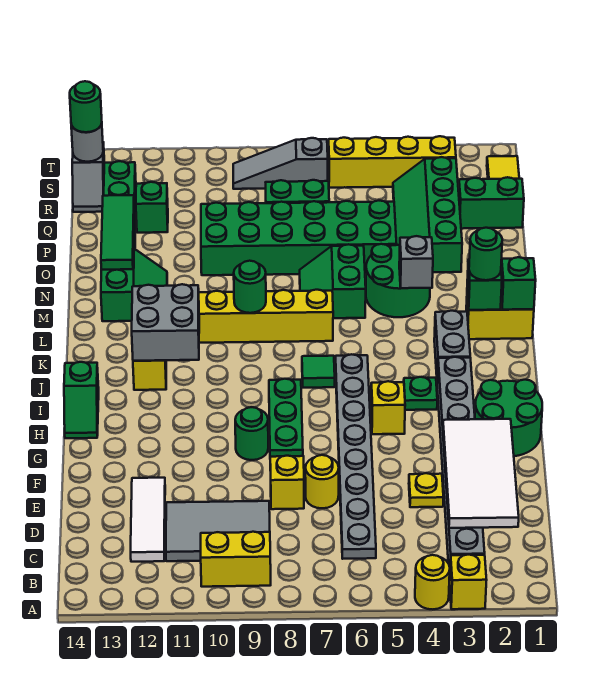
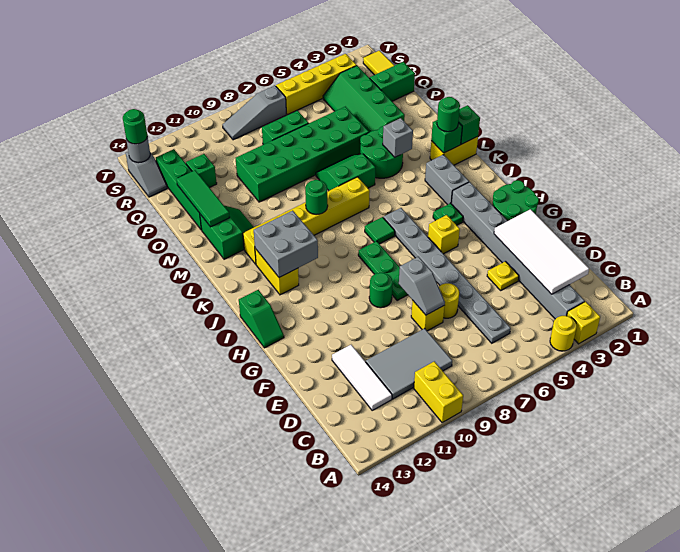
yellow 1x2 brick [201,532,271,587] -> yellow 1x2 brick turned to [414,361,463,423]
none -> grey 1x2 slope [399,257,445,315]
green 2x2 slope [300,244,366,318] -> green 2x2 slope turned to [316,154,375,191]

